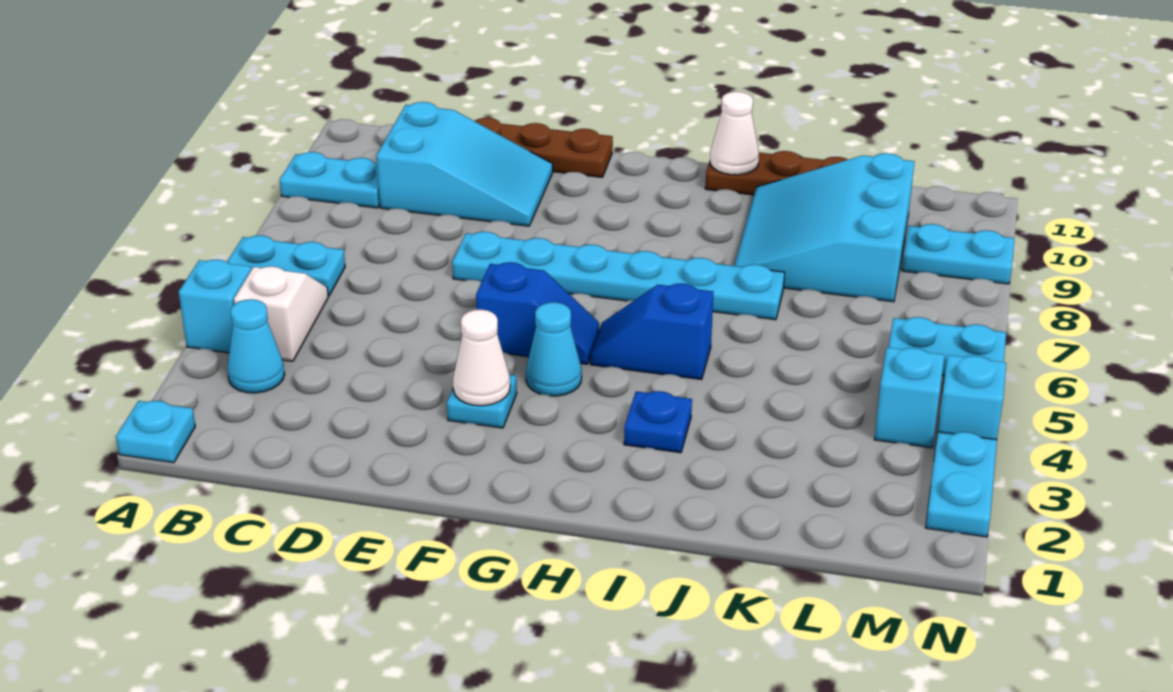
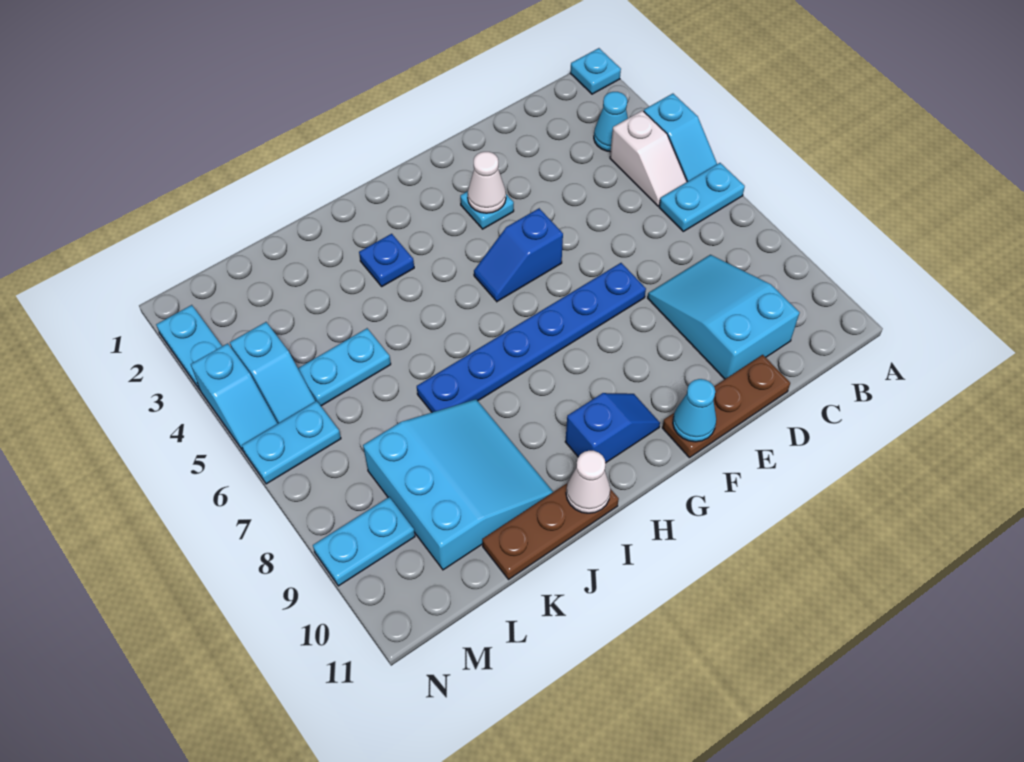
cyan 1x2 plate [280,152,380,208] -> cyan 1x2 plate moved to [298,328,391,406]
cyan 2x3 slope [376,102,553,226] -> cyan 2x3 slope turned to [648,255,800,379]
cyan 1x6 plate [452,232,785,320] -> blue 1x6 plate [417,263,646,412]
cyan 1x1 cone [526,302,582,396] -> cyan 1x1 cone moved to [673,379,716,442]
blue 1x2 slope [590,283,713,380] -> blue 1x2 slope moved to [565,393,660,463]

